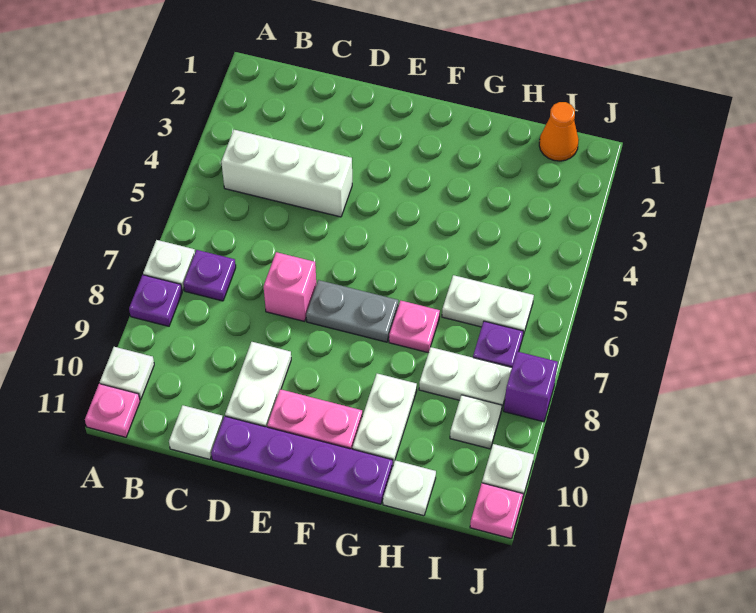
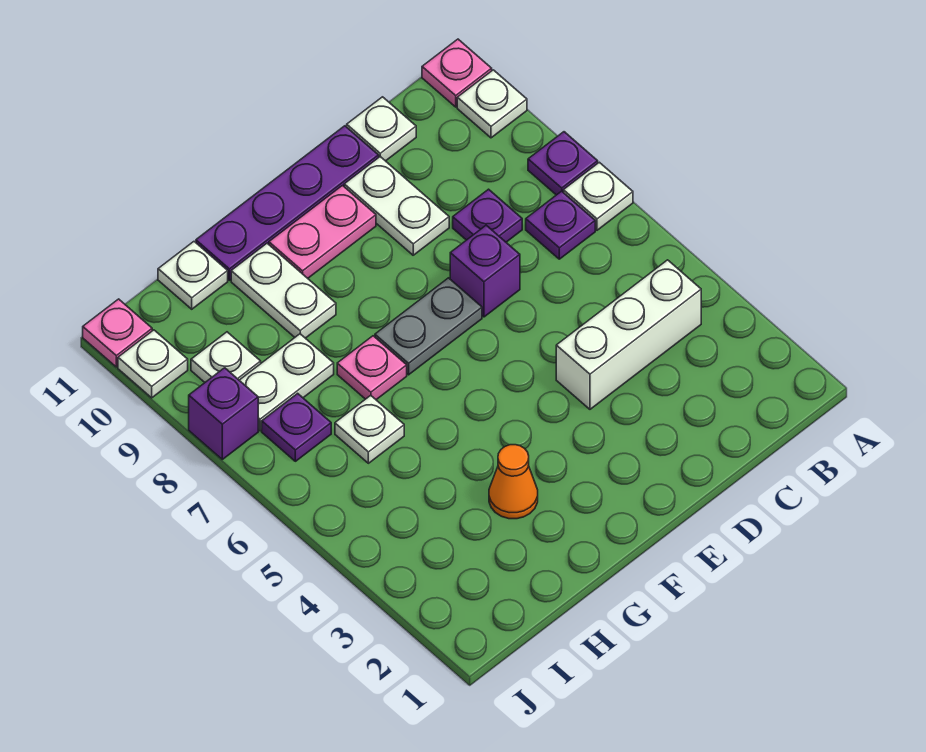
none -> purple 1x1 plate [453,189,522,242]
pink 1x1 brick [264,252,316,321] -> purple 1x1 brick [450,225,520,317]
white 1x2 plate [442,275,534,335] -> white 1x1 plate [335,395,404,463]
orange 1x1 cone [539,102,579,161] -> orange 1x1 cone moved to [489,445,538,519]

